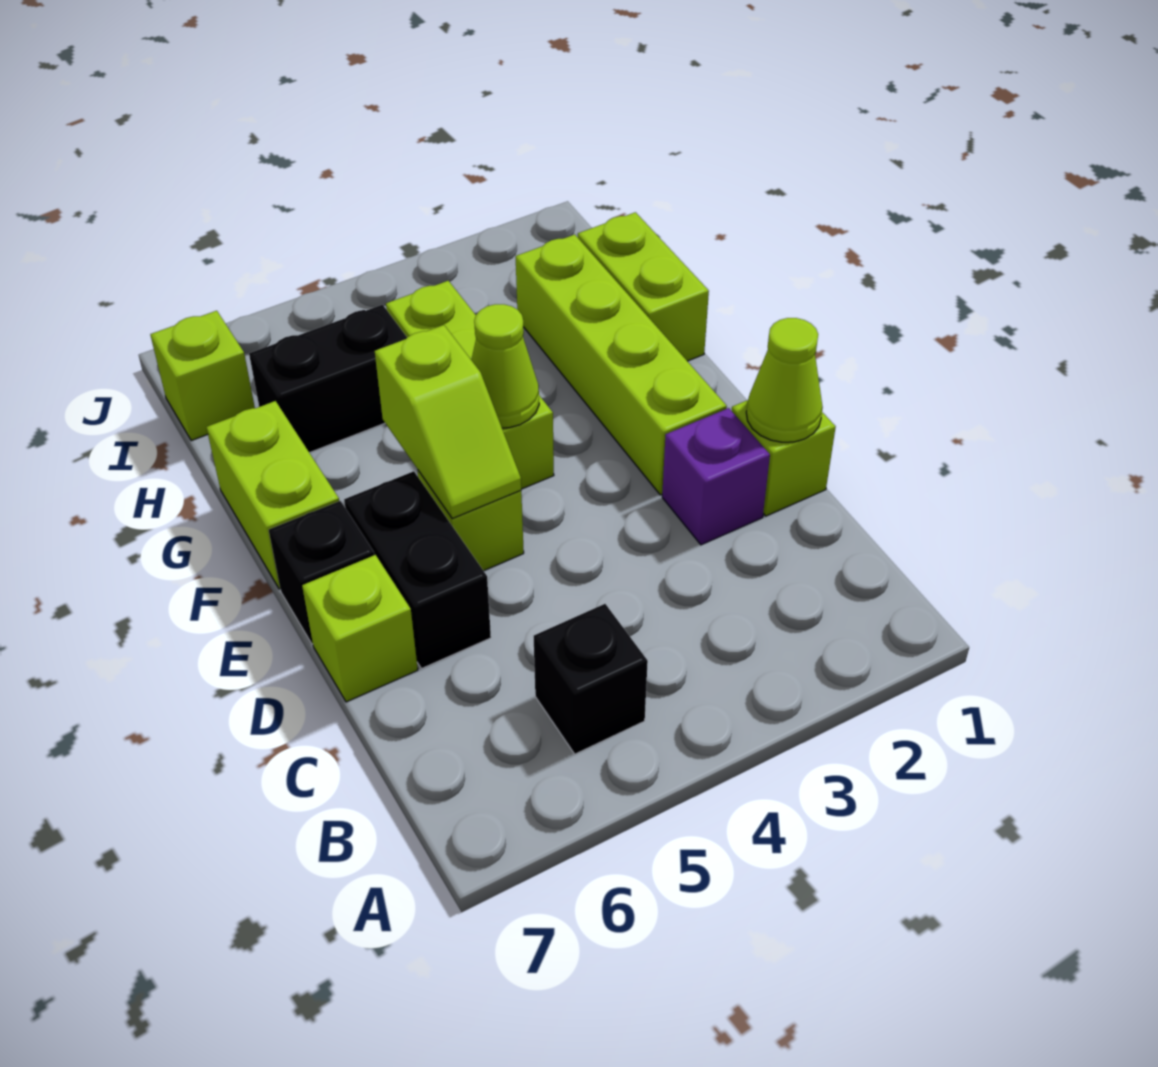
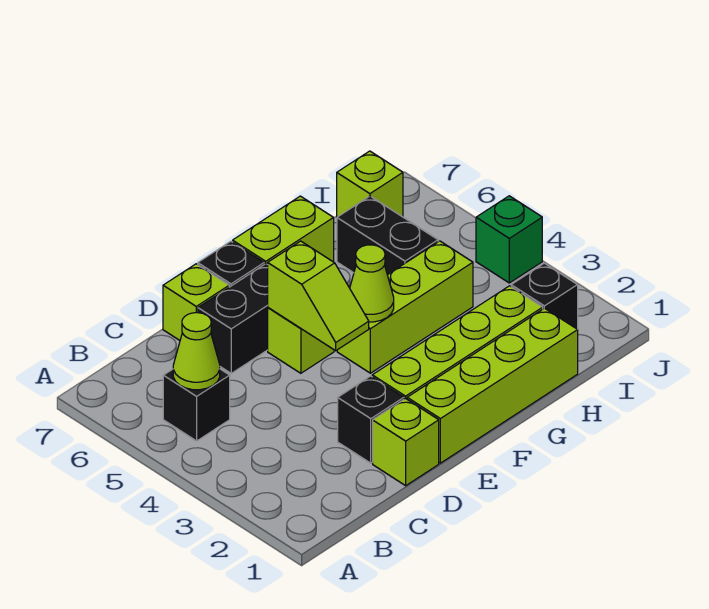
lime 1x1 cone [746,318,823,442] -> lime 1x1 cone moved to [173,313,220,390]
purple 1x1 brick [662,408,770,545] -> black 1x1 brick [338,376,404,463]
lime 1x2 slope [375,325,521,519] -> lime 1x2 slope turned to [268,241,369,351]
lime 1x2 brick [578,212,709,361] -> lime 1x4 brick [407,308,578,463]
none -> black 1x1 brick [511,263,578,329]
none -> green 1x1 brick [476,196,542,283]

